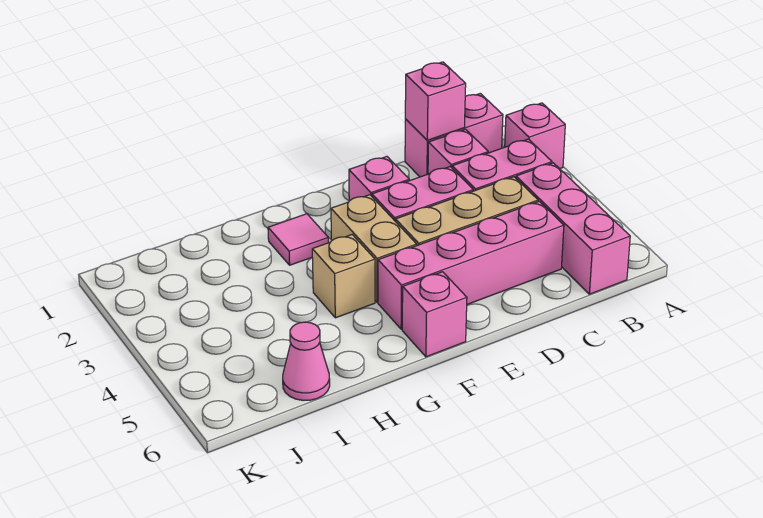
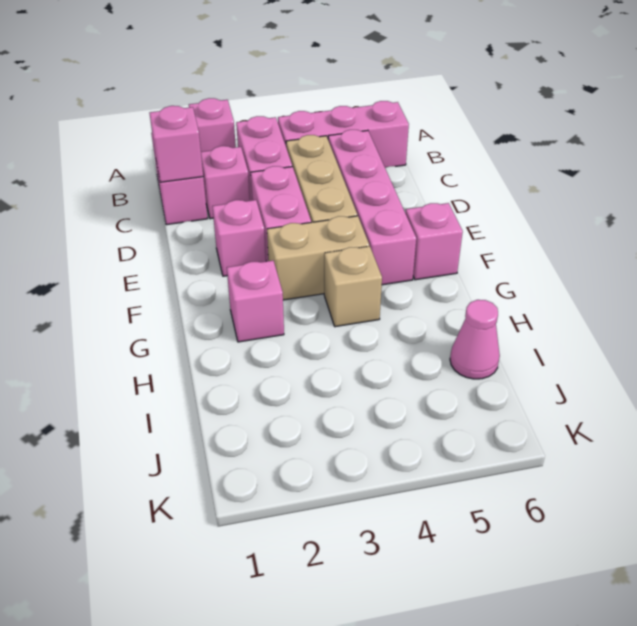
pink 1x1 tile [268,214,328,265] -> pink 1x1 brick [227,261,284,342]

